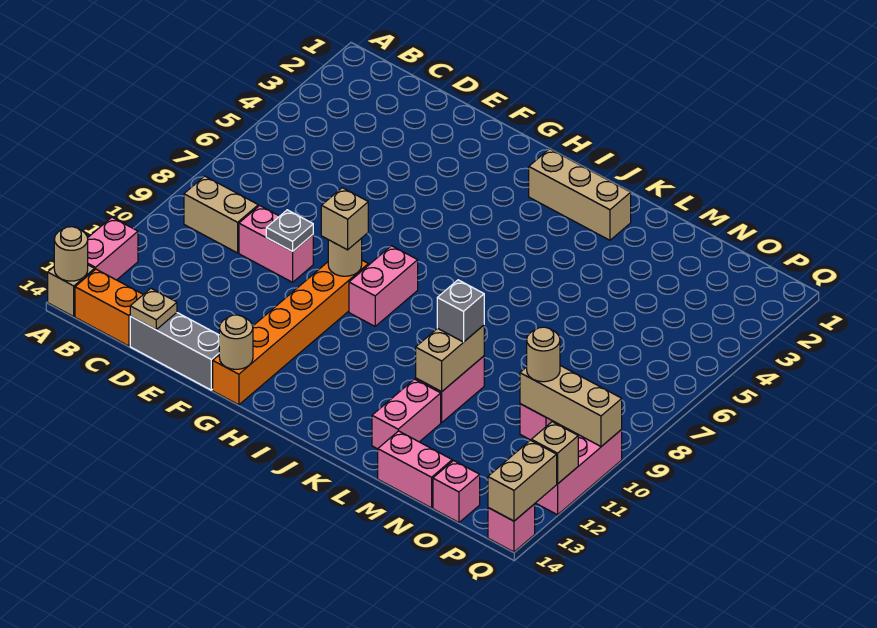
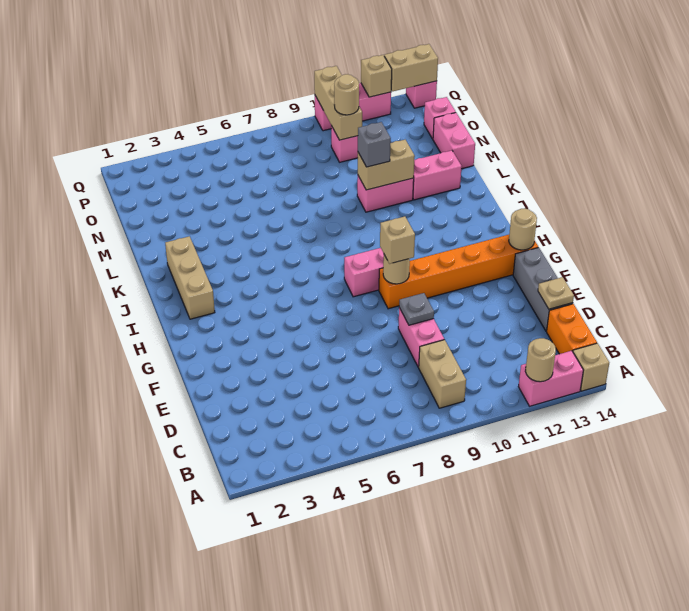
tan 1x1 round brick [54,227,88,281] -> tan 1x1 round brick moved to [525,338,556,382]

